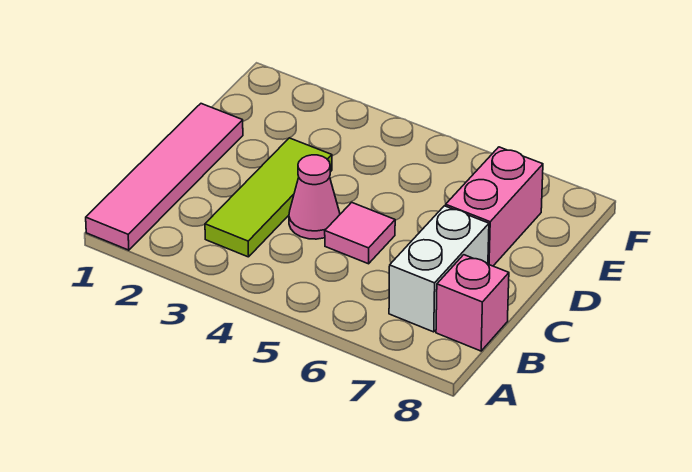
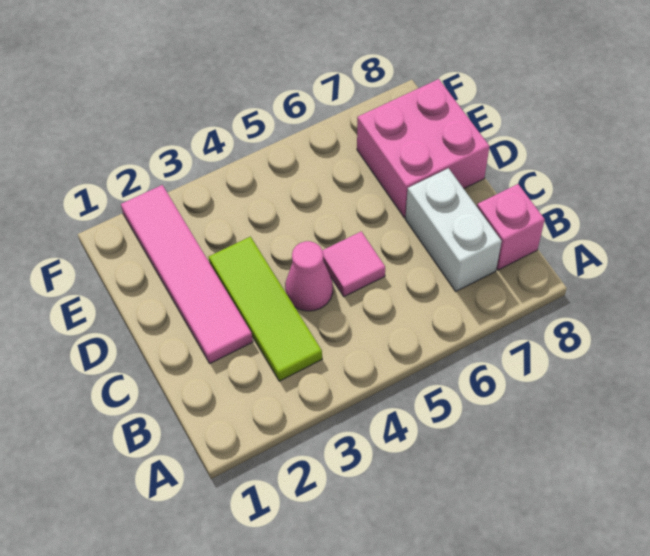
pink 1x4 tile [86,104,243,250] -> pink 1x4 tile moved to [121,185,253,363]
pink 1x2 brick [446,147,543,266] -> pink 2x2 brick [357,79,490,218]

